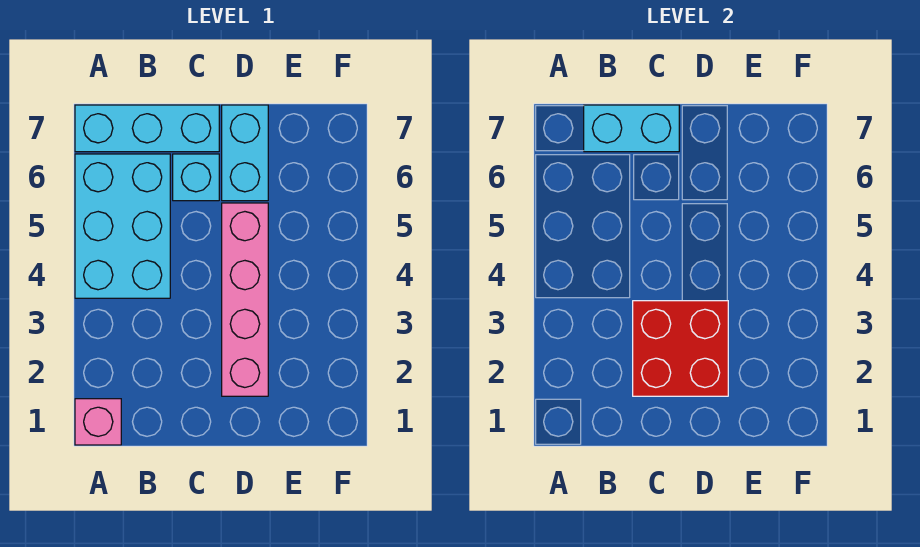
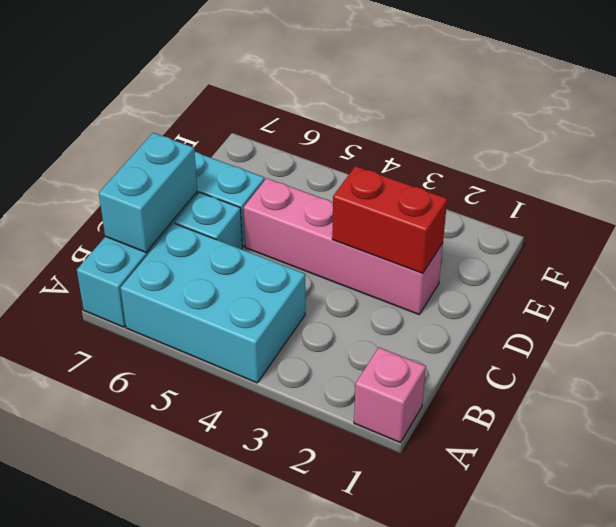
red 2x2 brick [633,301,728,396] -> red 1x2 brick [332,166,447,273]

